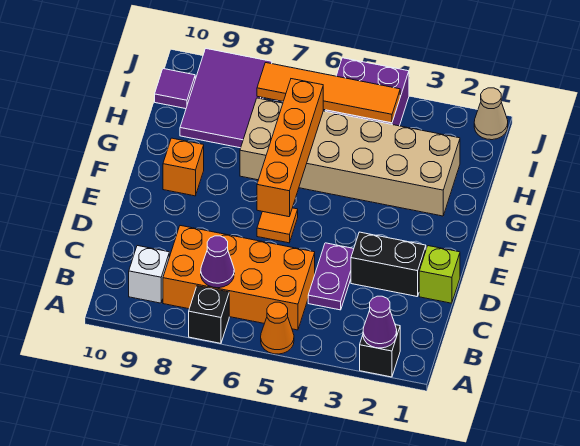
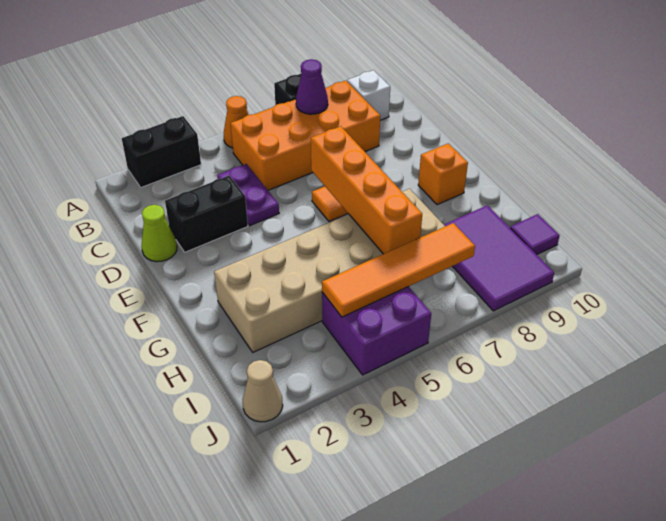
black 1x1 brick [360,325,400,377] -> black 1x2 brick [122,116,201,187]
purple 1x1 cone [363,296,397,348] -> none
lime 1x1 brick [419,246,460,303] -> lime 1x1 cone [141,205,177,262]

